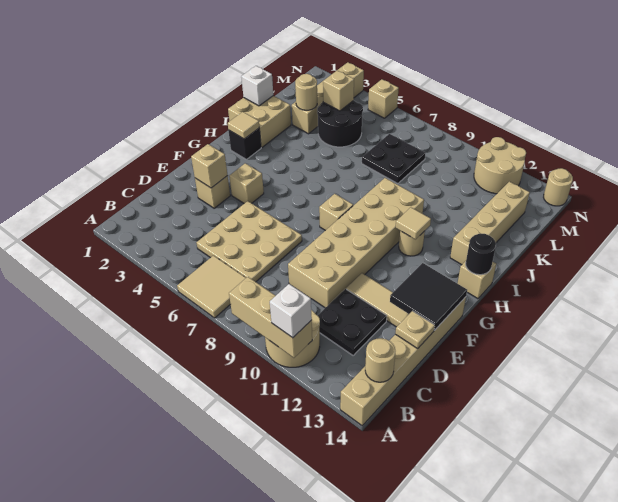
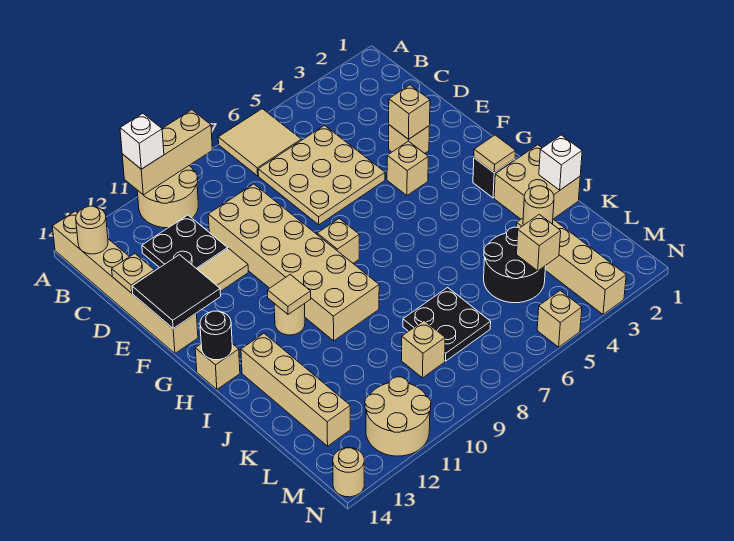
none -> tan 1x1 brick [402,321,445,378]

